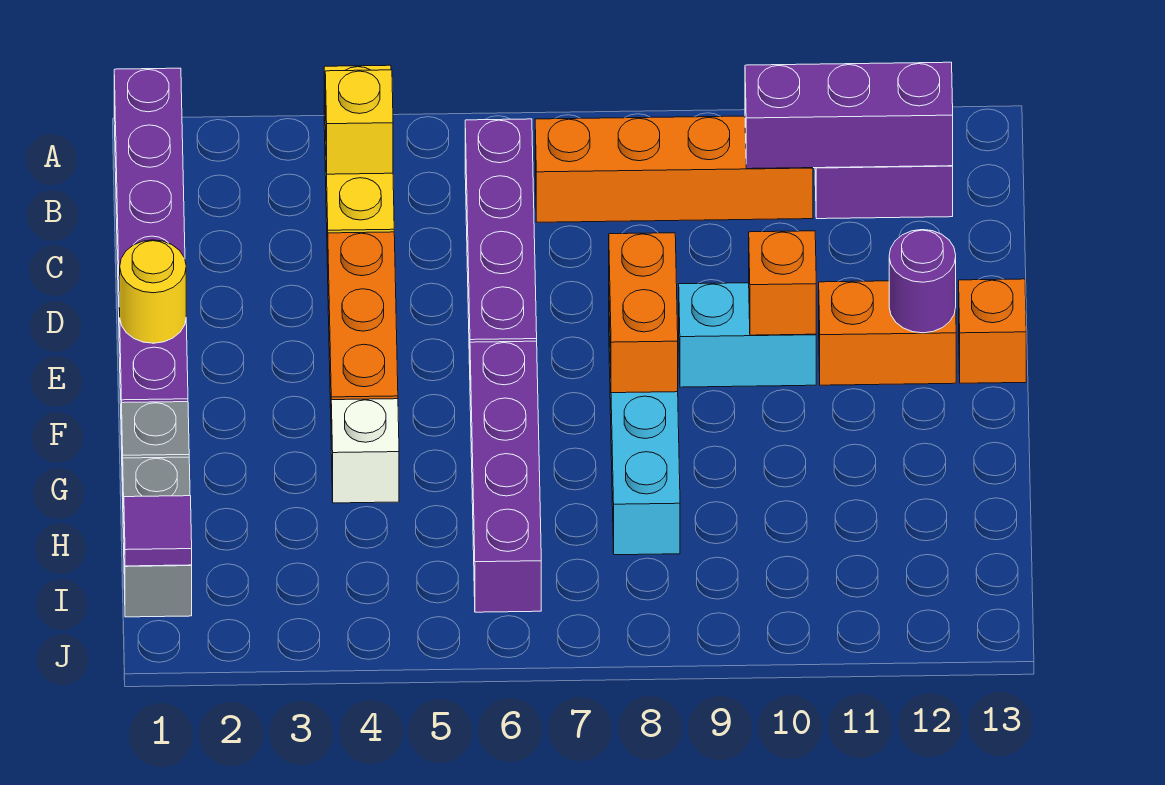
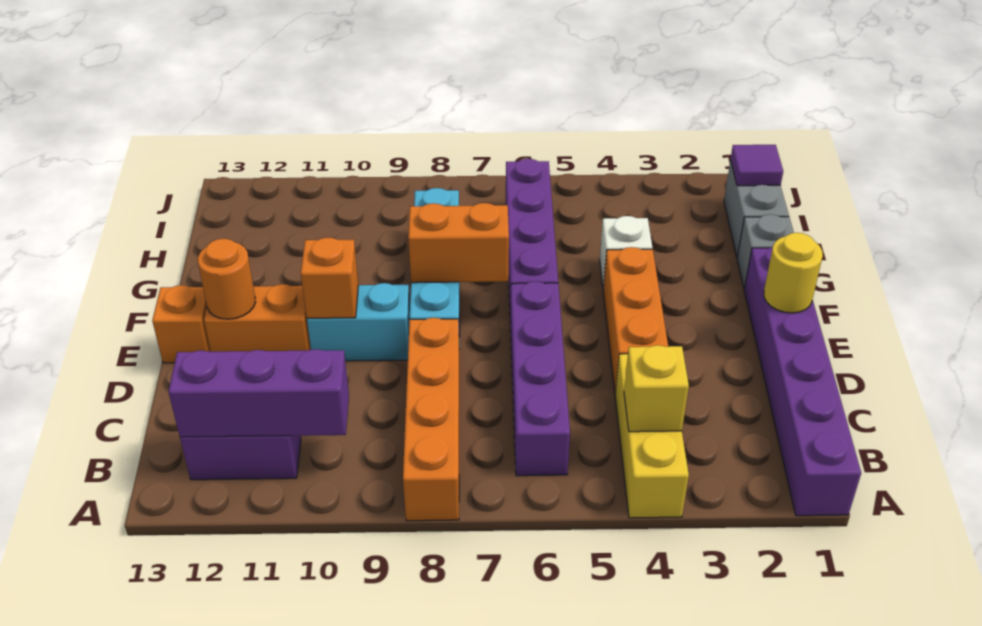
orange 1x4 brick [535,116,813,222] -> orange 1x4 brick turned to [403,318,459,521]
orange 1x2 brick [609,233,678,393] -> orange 1x2 brick turned to [408,203,509,283]
purple 1x1 round brick [889,230,956,333] -> orange 1x1 round brick [198,239,256,319]

